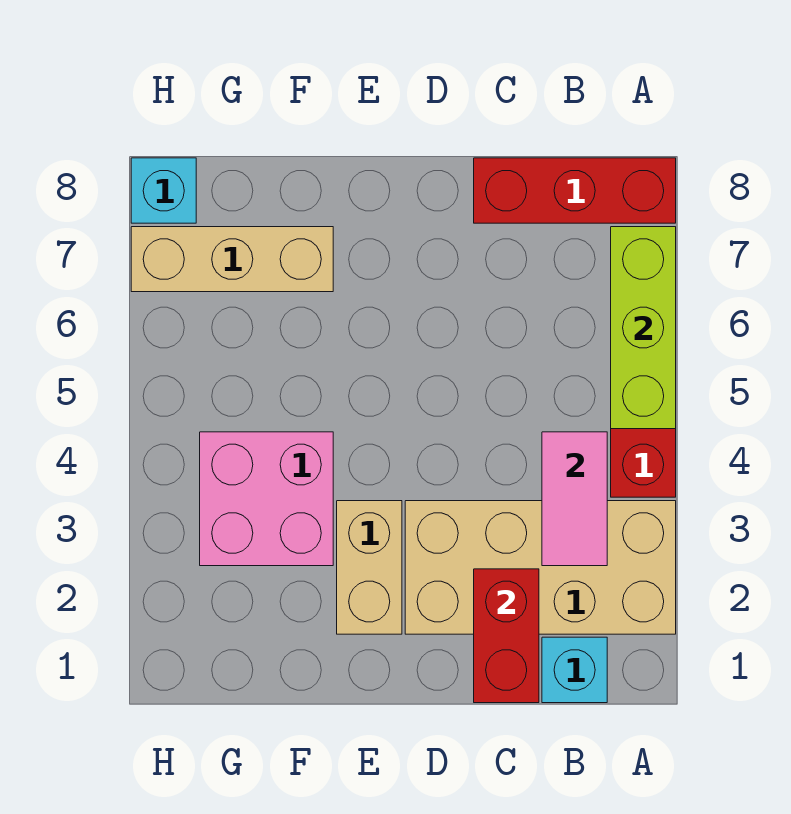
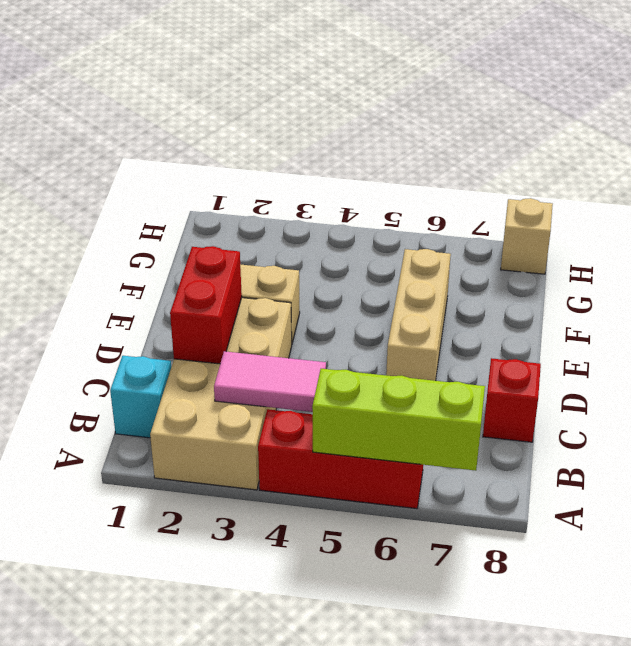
red 1x3 brick [474,158,676,223] -> red 1x1 brick [483,358,541,442]
red 1x2 brick [474,569,539,703] -> red 1x2 brick turned to [170,246,242,364]
pink 2x2 brick [200,432,333,566] -> none
tan 1x3 brick [131,227,333,292] -> tan 1x3 brick moved to [386,249,451,381]
cyan 1x1 brick [131,158,196,223] -> tan 1x1 brick [501,198,553,274]

